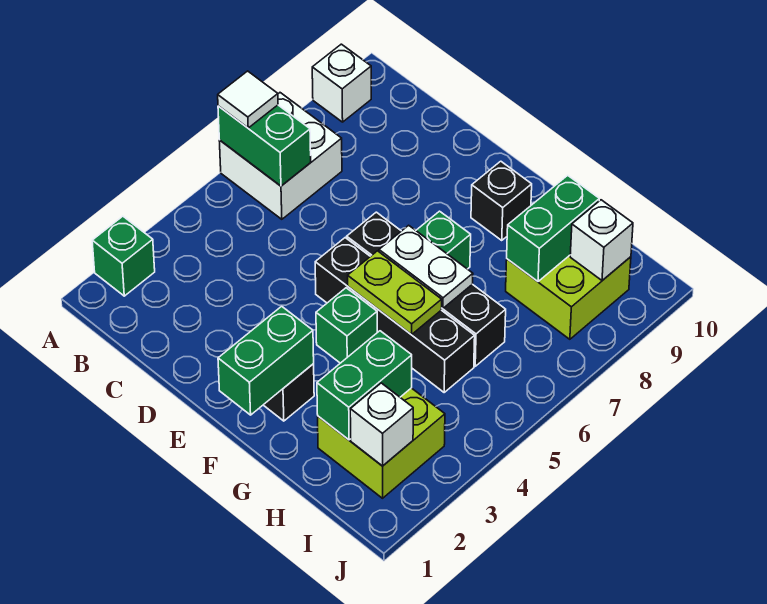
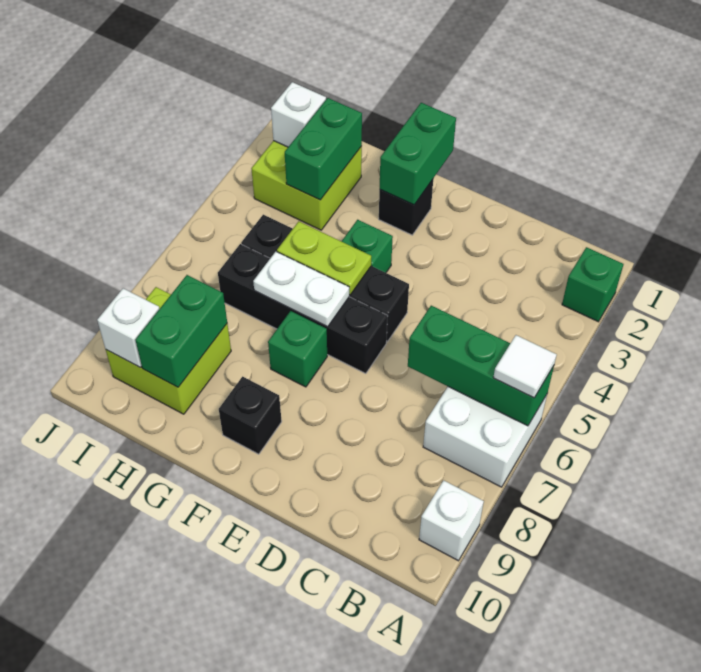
green 1x2 brick [218,105,311,186] -> green 1x3 brick [408,306,554,426]

